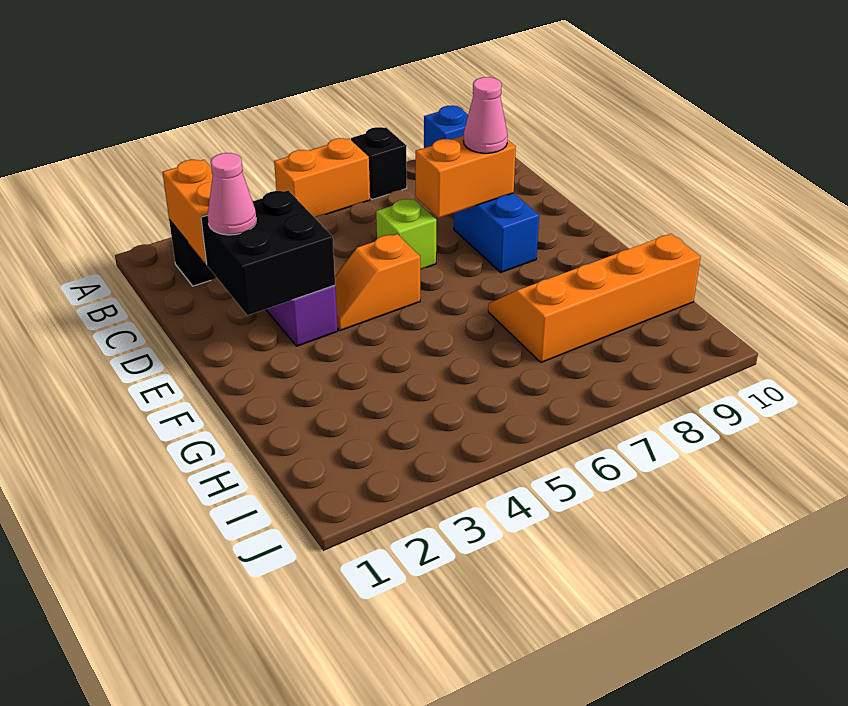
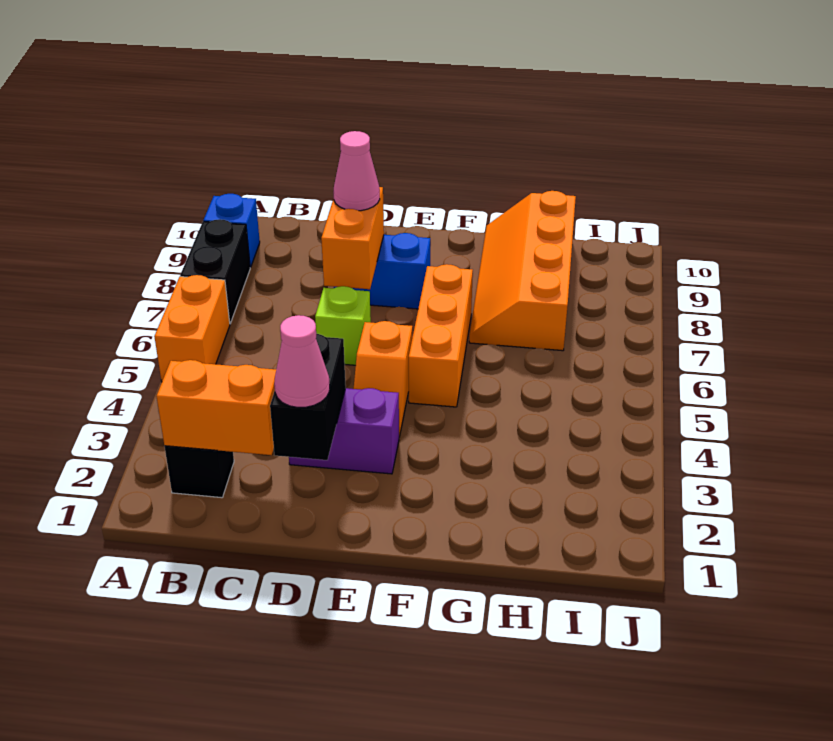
black 1x1 brick [351,127,407,199] -> black 1x2 brick [180,219,250,323]
black 2x2 brick [201,190,335,315] -> black 1x2 brick [270,334,346,460]
none -> orange 1x3 brick [409,264,473,407]

